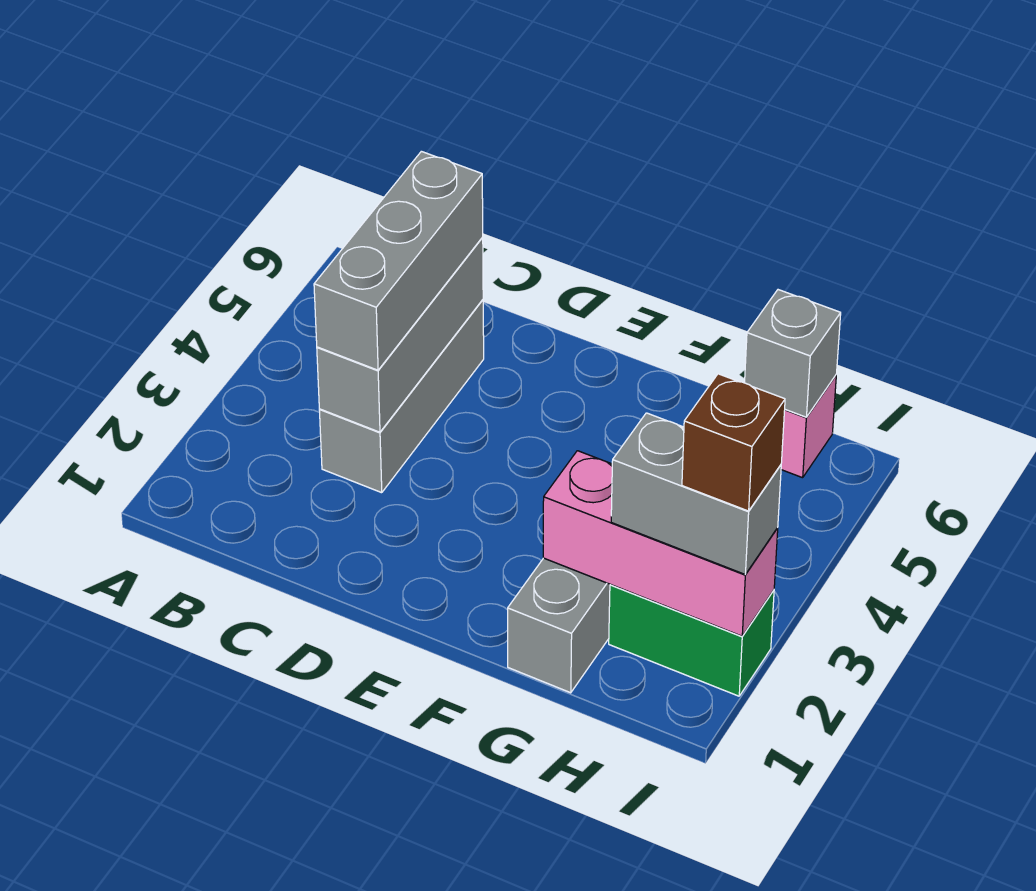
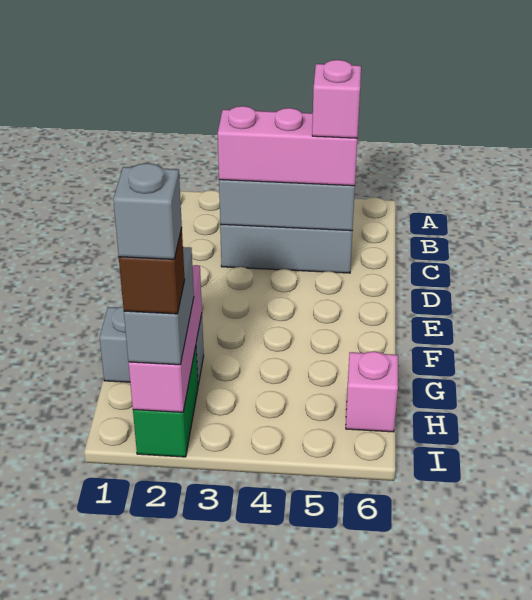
grey 1x3 brick [314,151,483,370] -> pink 1x3 brick [218,106,357,186]
none -> pink 1x1 brick [312,60,361,138]
grey 1x1 brick [745,290,841,417] -> grey 1x1 brick moved to [113,163,182,259]

